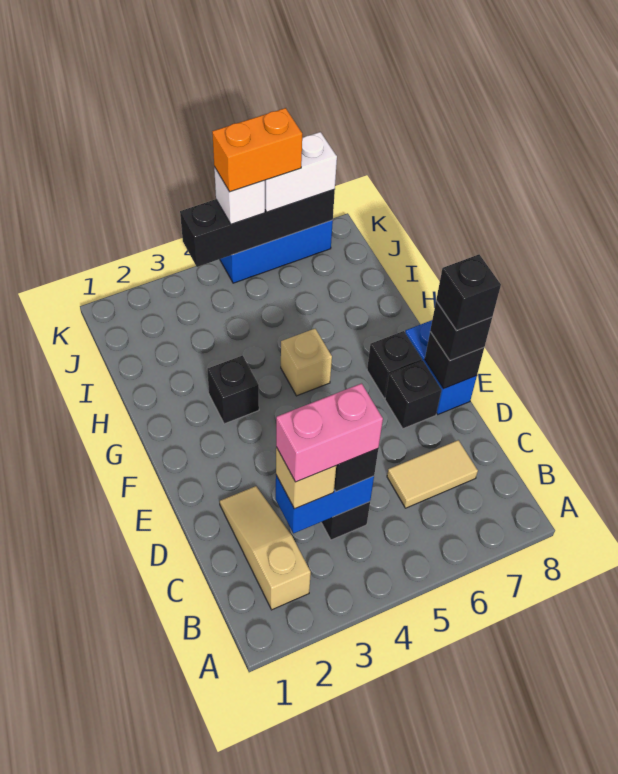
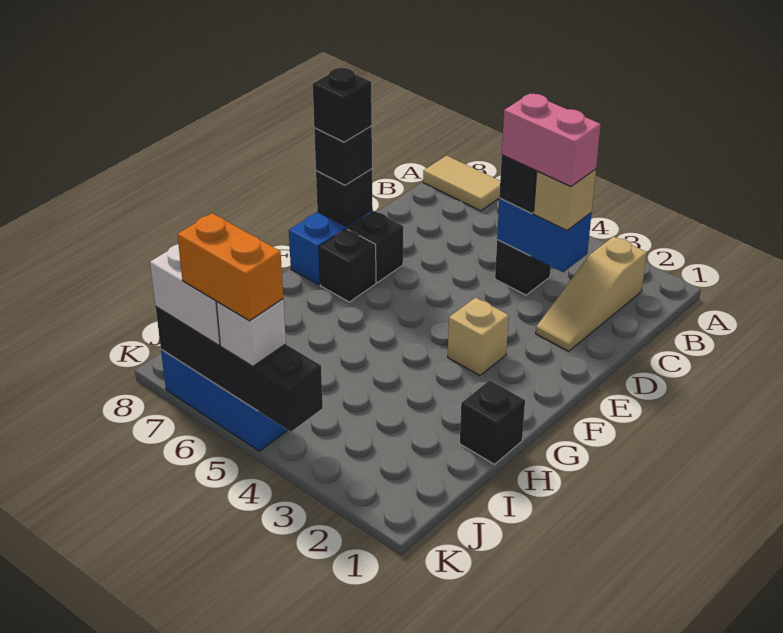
tan 1x2 tile [387,440,478,508] -> tan 1x2 tile moved to [423,156,500,211]
black 1x1 brick [207,355,259,424] -> black 1x1 brick moved to [460,380,525,464]
tan 1x1 brick [281,329,332,396] -> tan 1x1 brick moved to [448,297,509,375]

